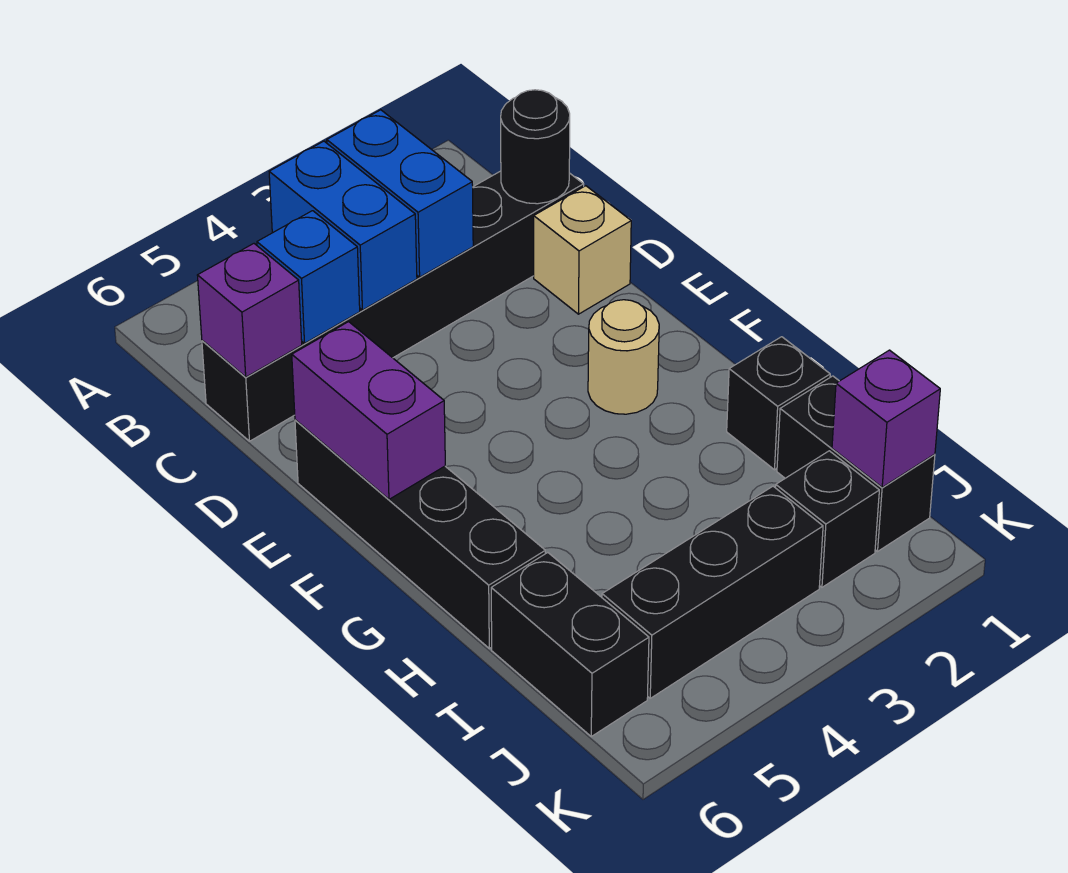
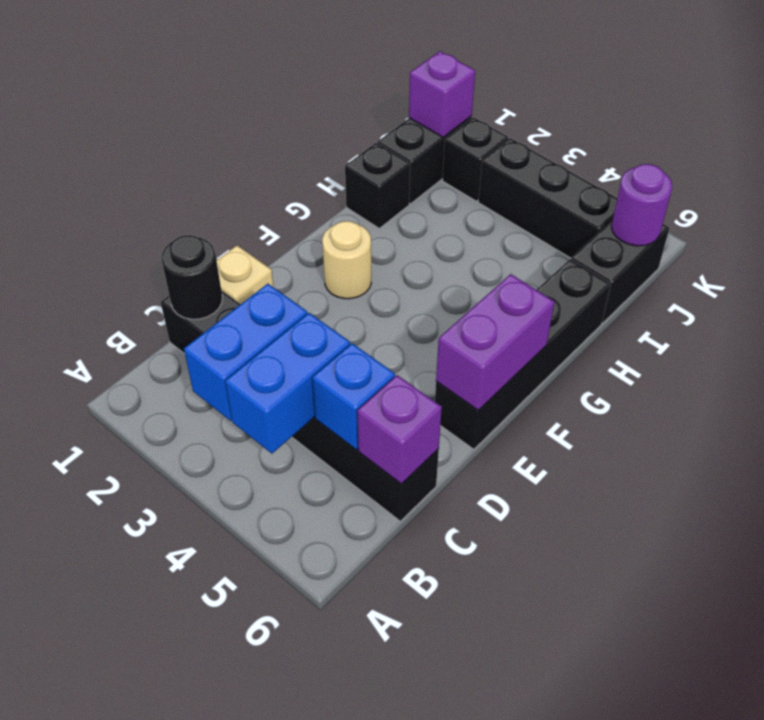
none -> purple 1x1 round brick [611,164,672,246]

